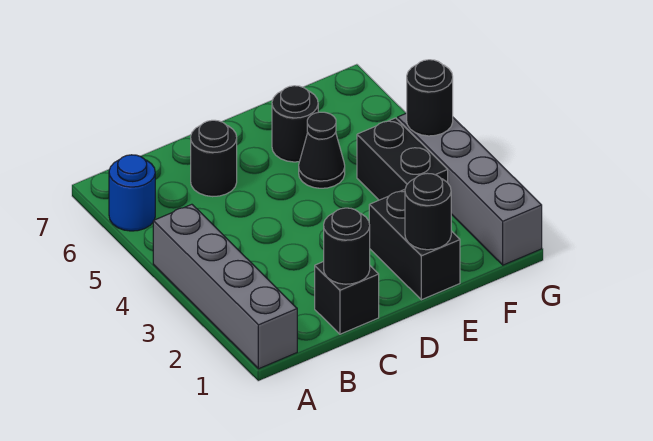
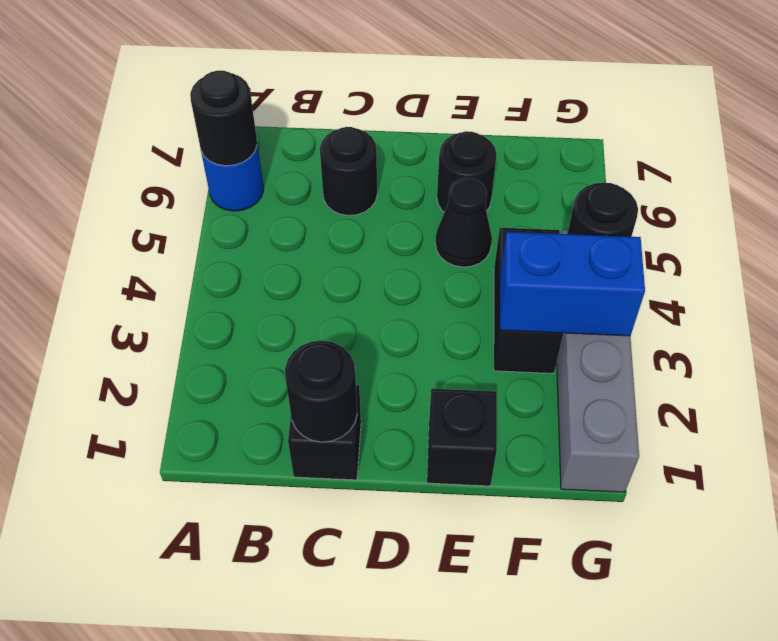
grey 1x4 brick [153,204,297,369] -> none
black 1x2 brick [369,190,460,300] -> black 1x1 brick [427,389,497,486]
black 1x1 round brick [405,173,451,250] -> black 1x1 round brick moved to [190,71,257,166]
none -> blue 1x2 brick [500,232,645,336]

